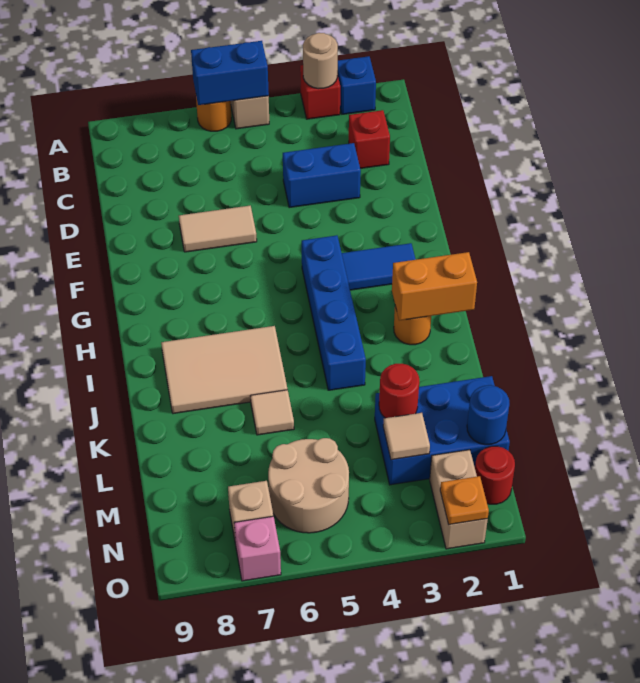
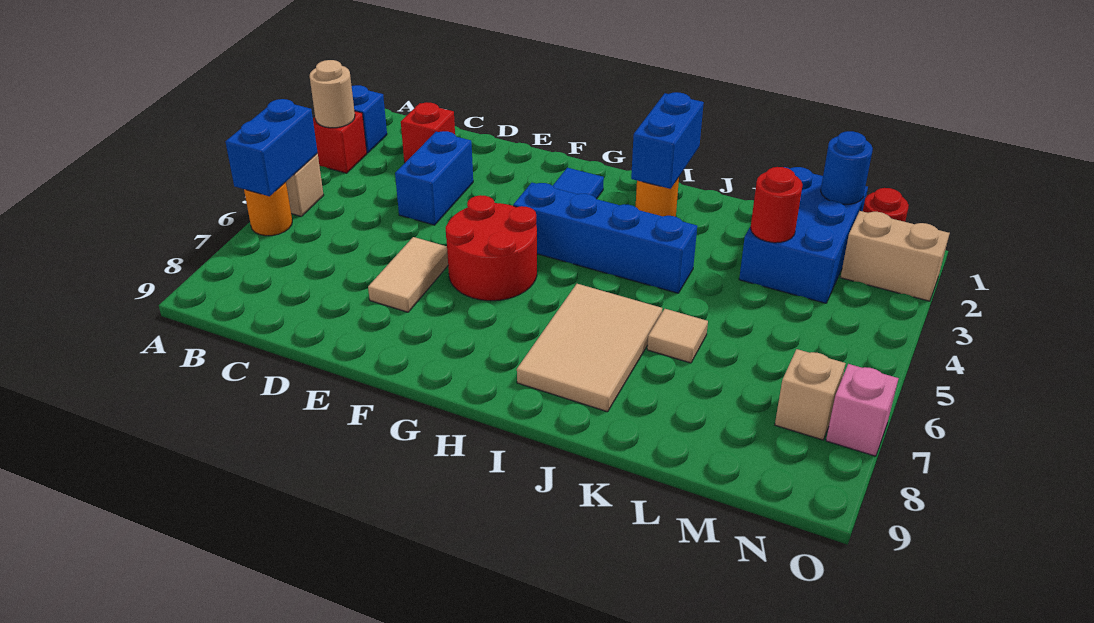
none -> red 2x2 round brick [446,195,537,301]
orange 1x2 brick [392,252,477,321] -> blue 1x2 brick [631,92,704,189]
tan 1x1 tile [383,413,430,460] -> none
tan 2x2 round brick [268,438,349,533] -> none
orange 1x1 plate [440,476,489,524] -> none

